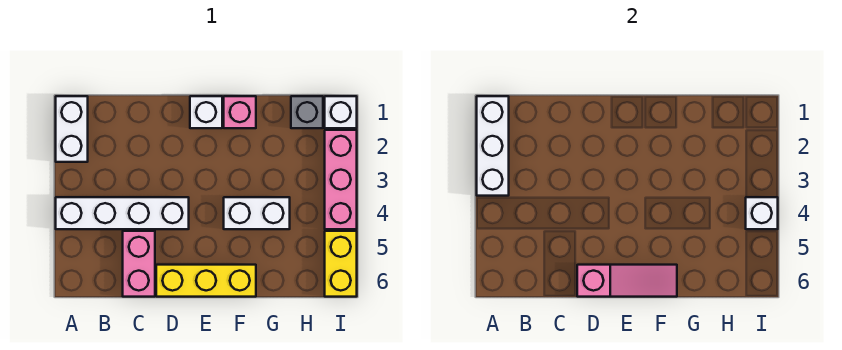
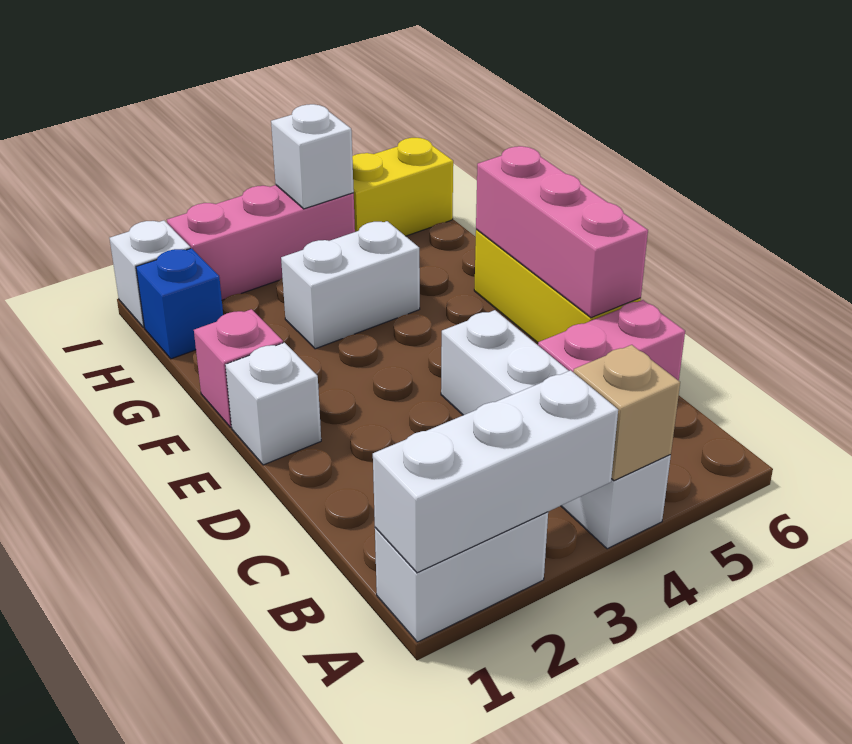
none -> tan 1x1 brick [573,345,680,481]
pink 1x3 slope [577,265,677,297] -> pink 1x3 brick [476,146,648,318]
white 1x2 brick [224,197,290,229] -> white 1x2 brick turned to [281,221,420,349]
grey 1x1 brick [291,96,323,128] -> blue 1x1 brick [136,248,223,359]

